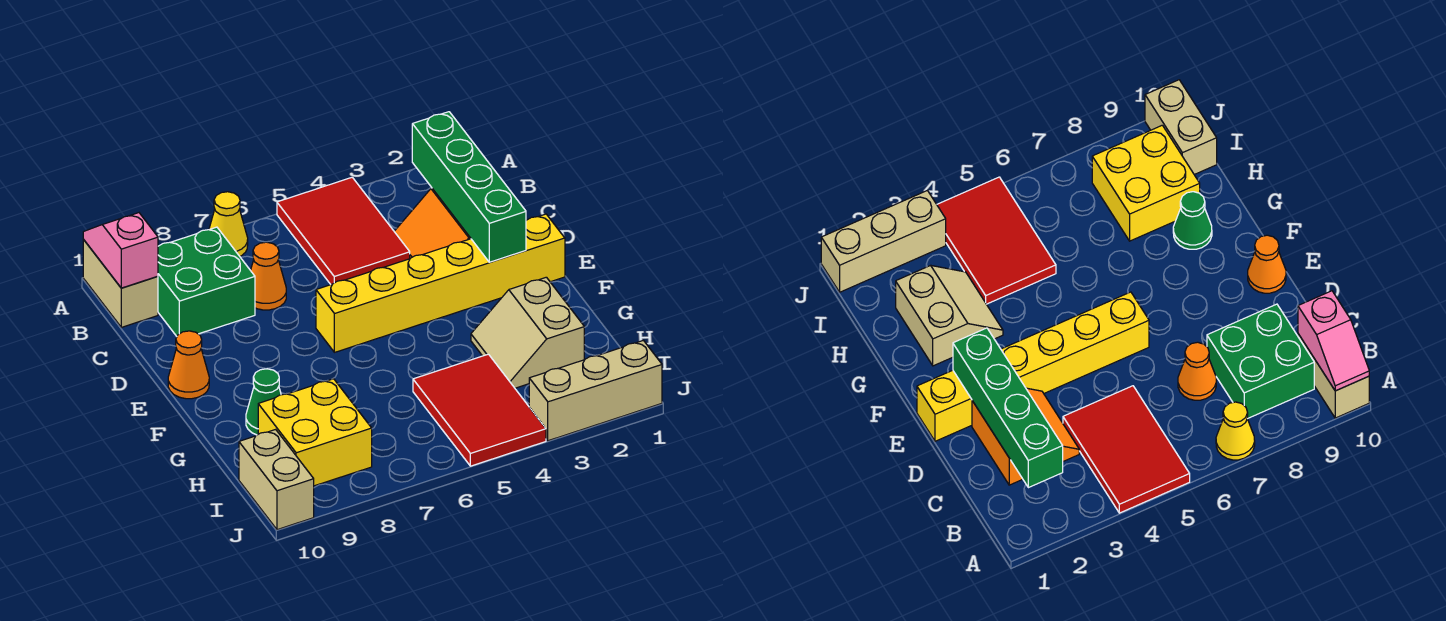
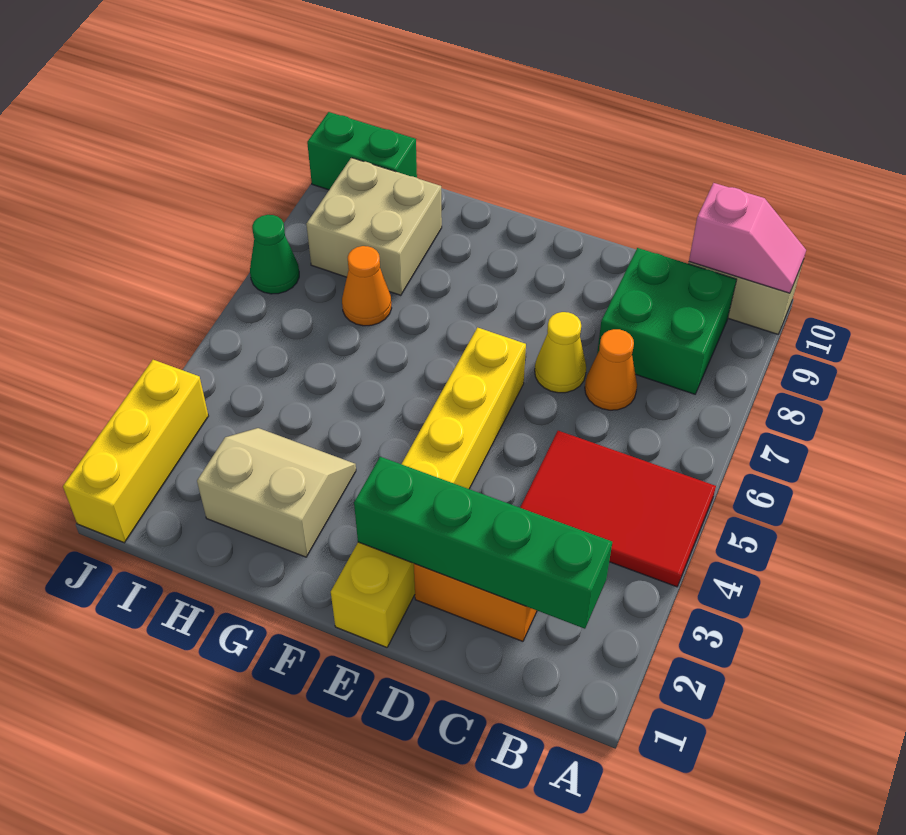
yellow 1x1 cone [209,192,248,256] -> yellow 1x1 cone moved to [535,312,586,393]
orange 1x1 cone [168,331,209,399] -> orange 1x1 cone moved to [342,246,392,326]
green 1x1 cone [246,369,281,435] -> green 1x1 cone moved to [250,215,299,294]
red 2x3 tile [413,354,546,466] -> none
yellow 2x2 brick [258,379,372,486] -> tan 2x2 brick [306,158,442,295]
tan 1x2 brick [239,429,314,530] -> green 1x2 brick [307,112,417,190]
tan 1x3 brick [529,341,662,441] -> yellow 1x3 brick [63,360,208,543]

